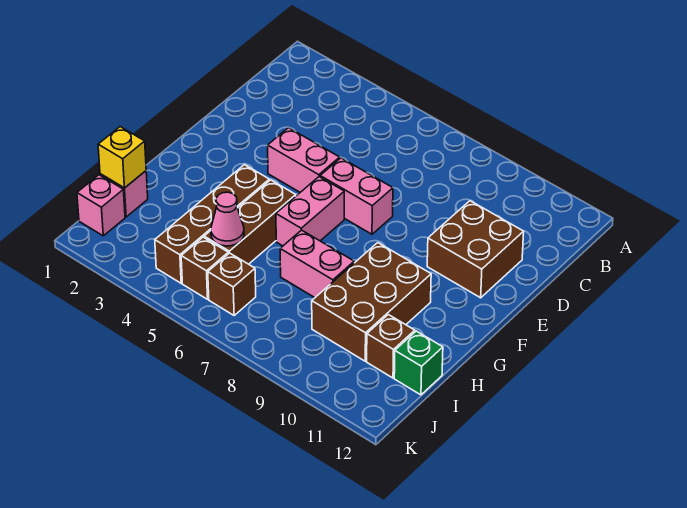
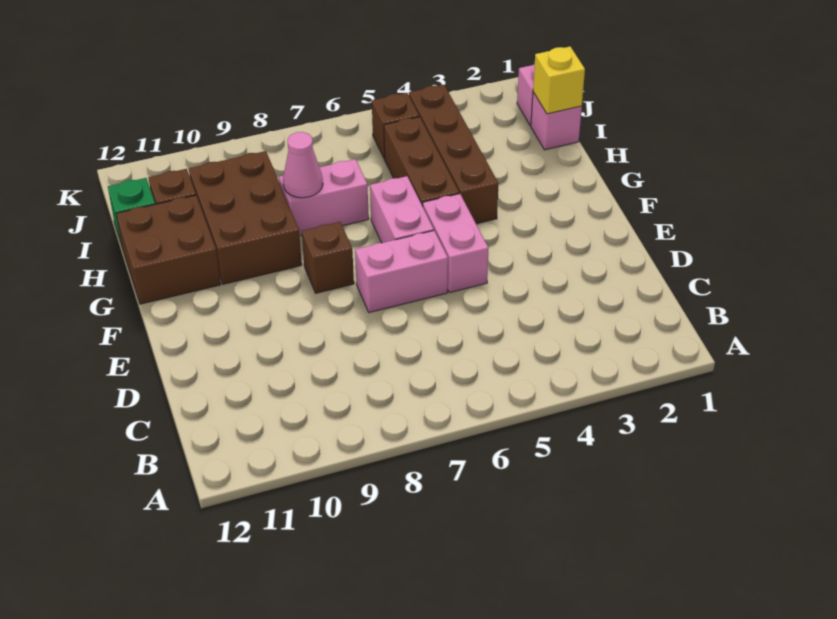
brown 2x2 brick [427,201,524,298] -> brown 2x2 brick moved to [116,195,221,304]
pink 1x2 brick [268,128,340,192] -> pink 1x2 brick turned to [423,194,488,293]
pink 1x1 cone [211,192,244,246] -> pink 1x1 cone moved to [283,132,323,198]
brown 1x1 brick [208,253,256,315] -> brown 1x1 brick moved to [302,222,354,293]

